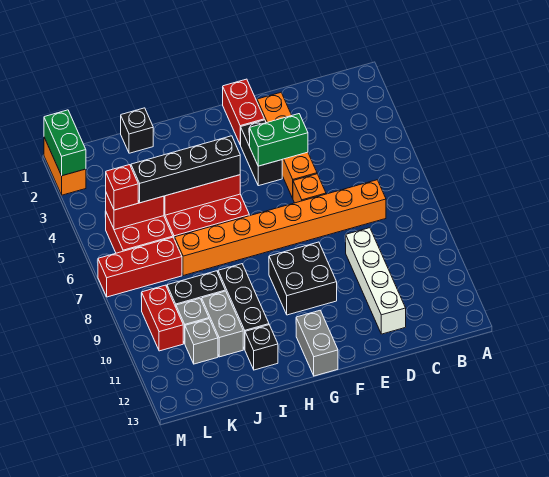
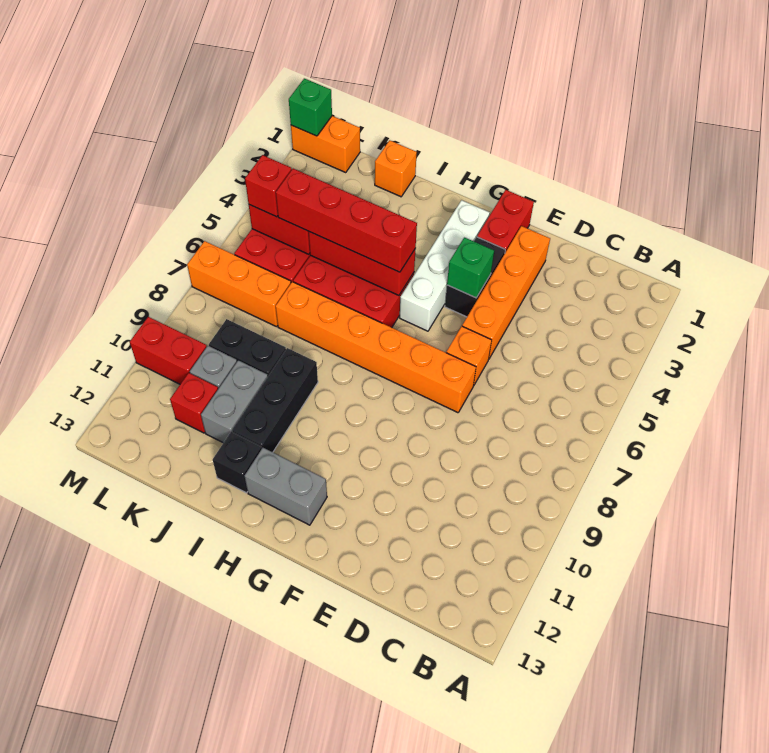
orange 1x8 brick [175,180,386,276] -> orange 1x6 brick [276,282,476,413]
white 1x4 brick [345,228,406,334] -> white 1x4 brick moved to [400,200,490,331]
green 1x2 brick [250,114,308,166] -> green 1x1 brick [447,237,494,298]
black 2x2 brick [269,242,337,315] -> none
grey 1x2 brick [296,311,338,376] -> grey 1x2 brick turned to [245,448,327,525]
black 1x4 brick [131,136,240,203] -> red 1x4 brick [276,169,417,272]
black 1x1 brick [121,108,153,153] -> orange 1x1 brick [375,140,417,197]
red 1x3 brick [98,237,182,297] -> orange 1x3 brick [187,241,291,327]
grey 1x1 brick [185,319,218,364] -> red 1x1 brick [170,373,218,433]
red 1x2 brick [142,285,183,351] -> red 1x2 brick turned to [130,317,207,384]
orange 1x2 brick [44,138,86,195] -> orange 1x2 brick turned to [291,116,360,172]
green 1x2 brick [44,110,86,176] -> green 1x1 brick [289,78,332,136]

